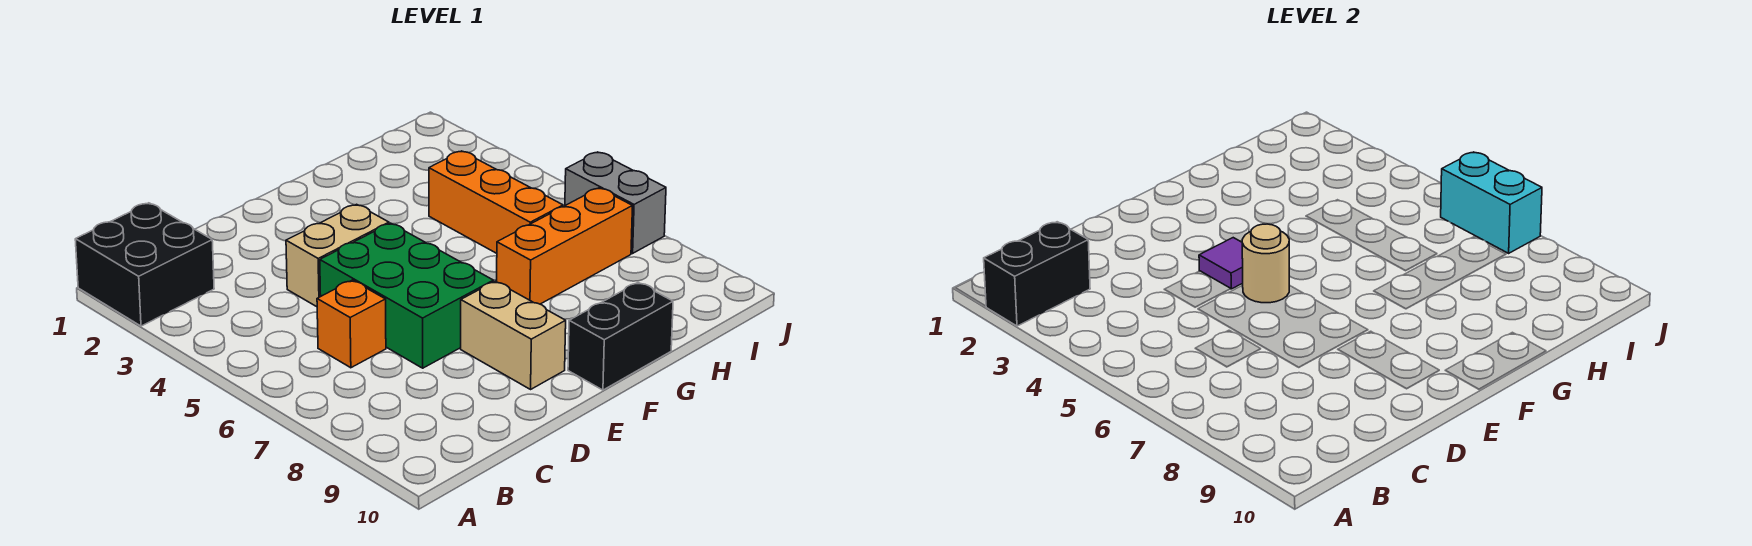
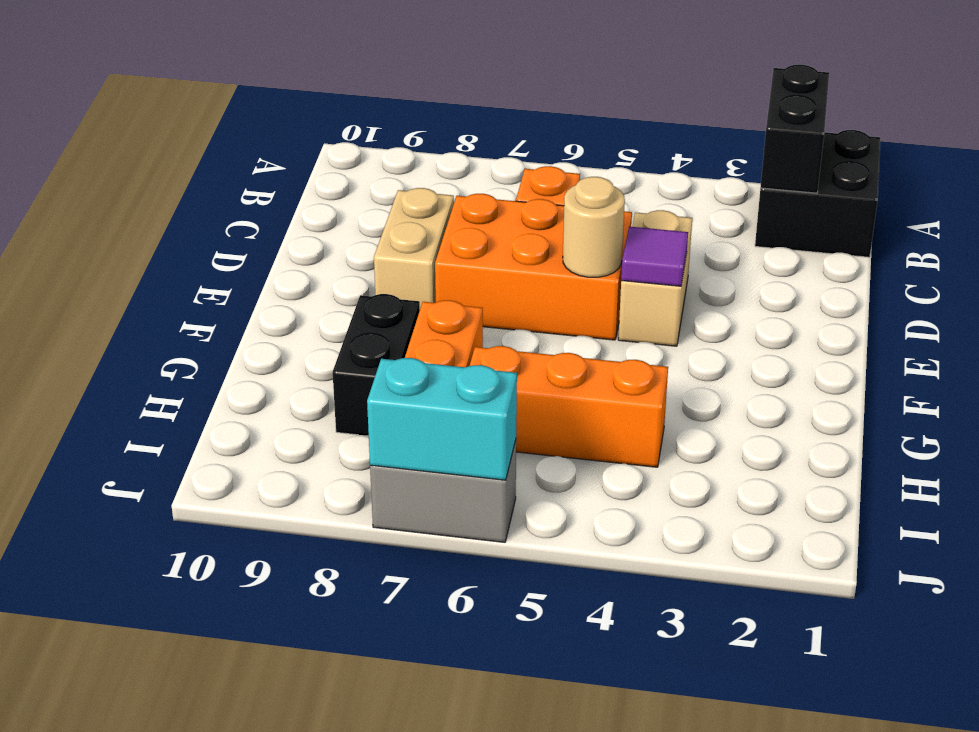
green 2x3 brick [320,223,493,368] -> orange 2x3 brick [435,194,632,340]
tan 1x2 brick [461,281,566,389] -> tan 1x2 brick turned to [374,188,454,308]
black 1x2 brick [568,282,673,390] -> black 1x2 brick moved to [333,294,420,436]

